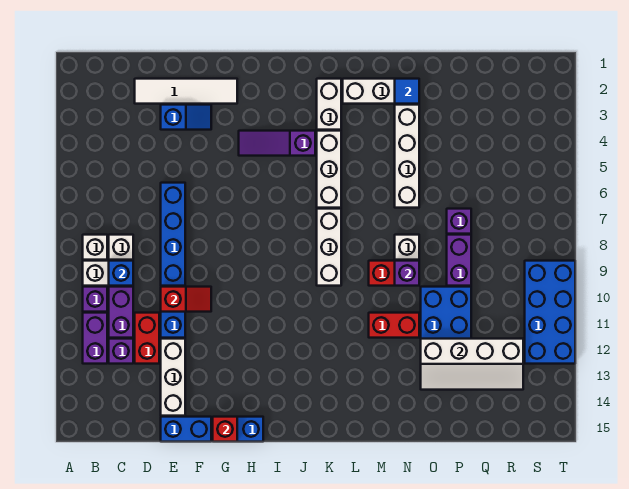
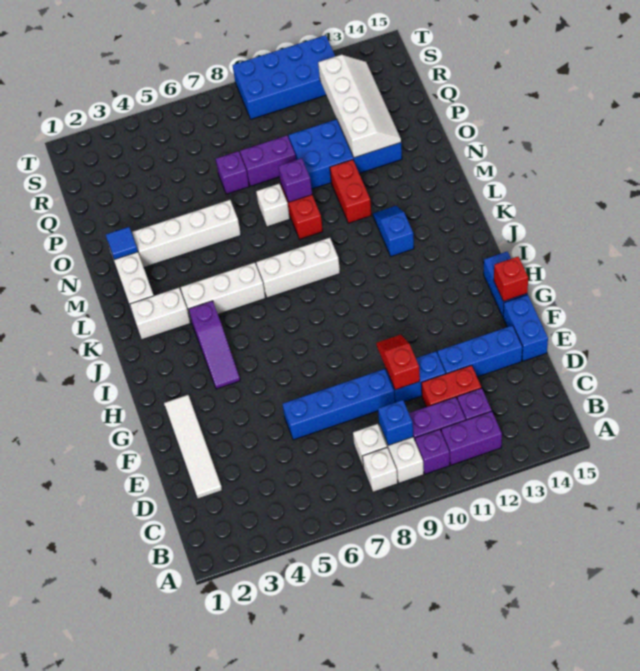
blue 1x2 slope [161,105,211,130] -> blue 1x2 slope moved to [373,206,414,256]
white 1x3 brick [161,339,185,416] -> blue 1x3 brick [437,325,522,377]

